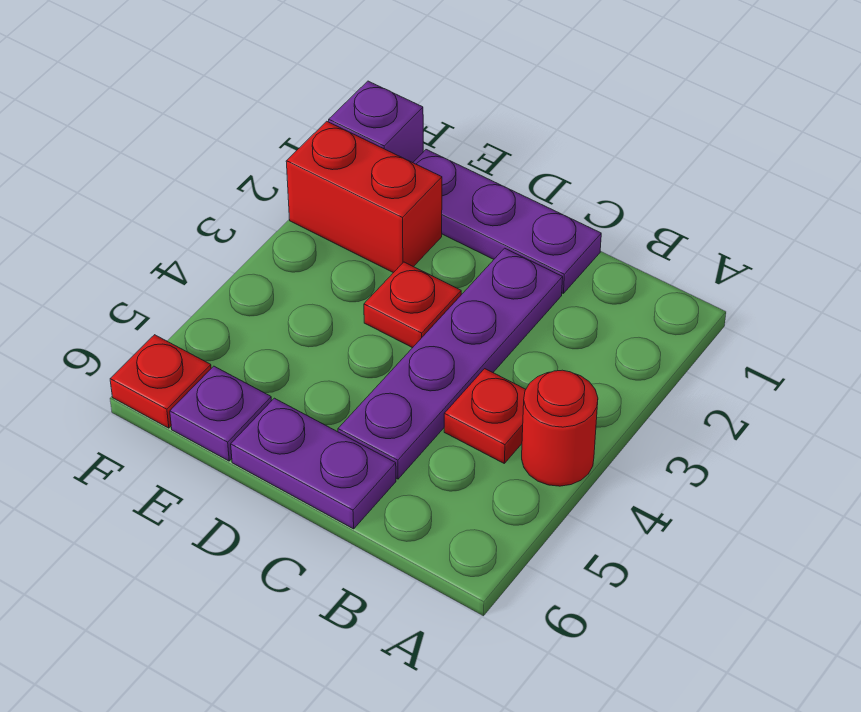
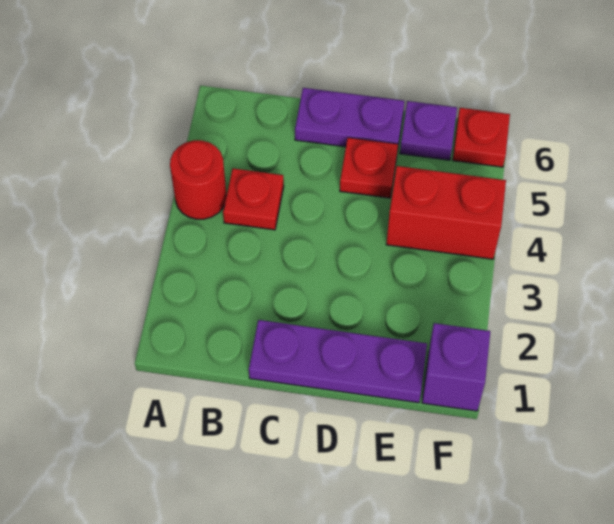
purple 1x4 plate [338,248,563,479] -> none
red 1x1 plate [364,262,461,348] -> red 1x1 plate moved to [340,138,398,198]
red 1x2 brick [286,121,442,273] -> red 1x2 brick moved to [386,166,506,259]

